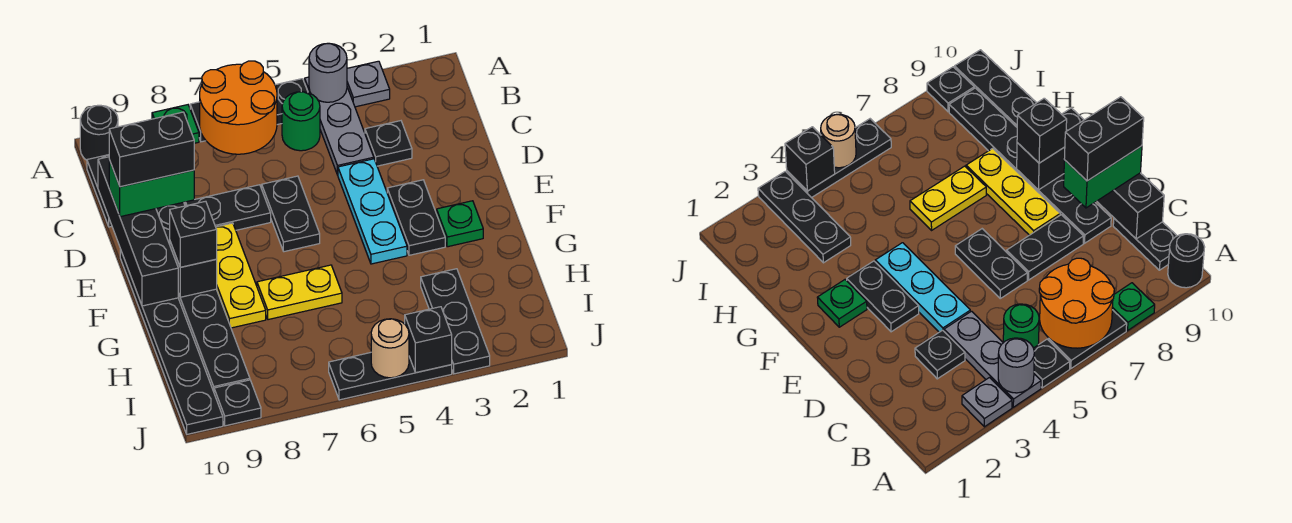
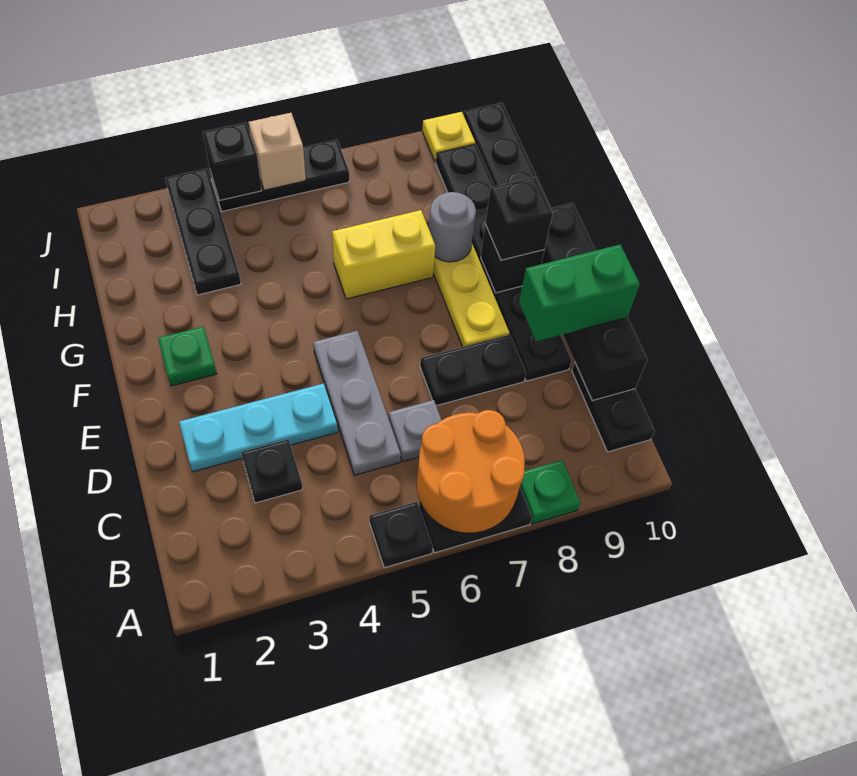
grey 1x1 plate [347,61,390,107] -> grey 1x1 plate moved to [388,400,441,462]
grey 1x3 plate [305,77,374,175] -> grey 1x3 plate moved to [313,331,401,475]
grey 1x1 round brick [309,43,347,102] -> grey 1x1 round brick moved to [429,192,476,262]
black 1x1 round brick [80,105,118,160] -> none
green 1x1 round brick [282,92,320,151] -> none
cyan 1x3 plate [338,159,407,264] -> cyan 1x3 plate turned to [179,383,338,472]
black 1x2 plate [262,176,320,252] -> none
black 1x2 brick [109,112,194,187] -> none
black 1x2 plate [387,180,445,255] -> none
yellow 1x2 plate [257,265,342,320] -> yellow 1x2 brick [332,210,435,299]
tan 1x1 round brick [371,319,409,378] -> tan 1x1 brick [249,113,306,190]
black 1x1 plate [214,380,261,426] -> yellow 1x1 plate [422,112,475,162]

